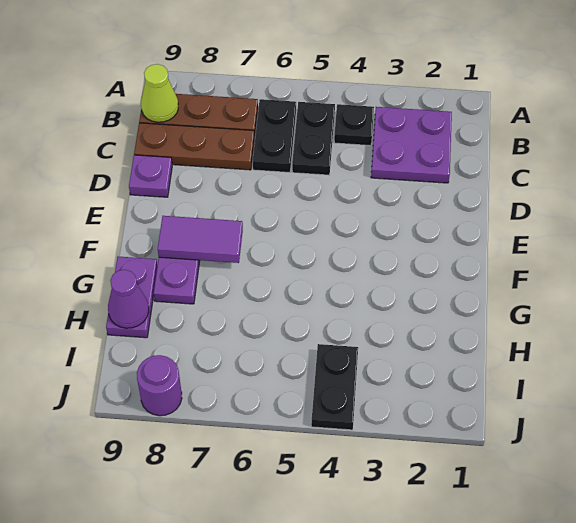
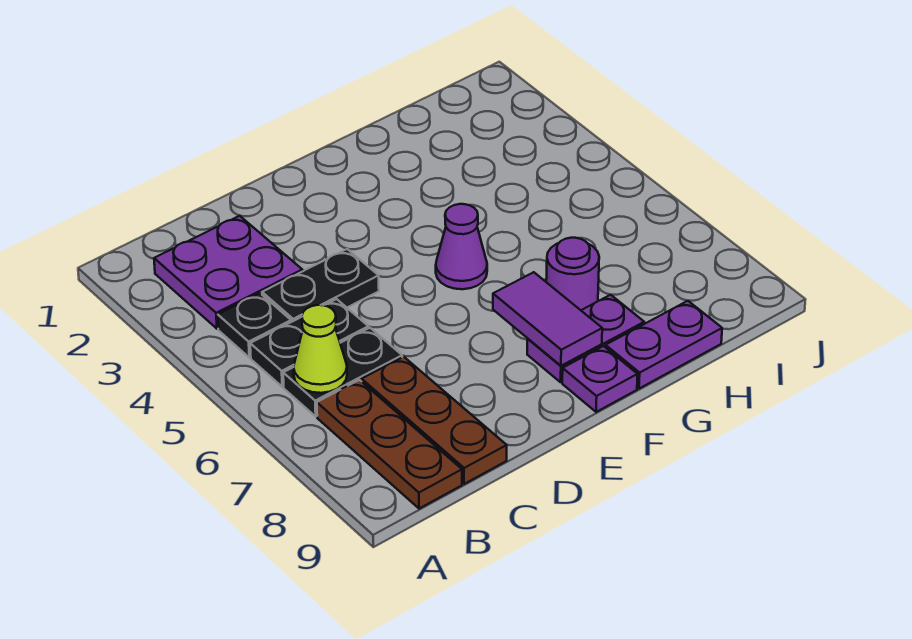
lime 1x1 cone [141,64,178,122] -> lime 1x1 cone moved to [294,305,347,393]
purple 1x1 plate [129,155,172,197] -> purple 1x1 plate moved to [562,346,638,412]
purple 1x1 cone [108,270,149,328] -> purple 1x1 cone moved to [436,204,487,289]
black 1x2 plate [311,344,358,430] -> black 1x2 plate moved to [262,249,379,322]
purple 1x1 round brick [137,355,182,416] -> purple 1x1 round brick moved to [546,238,599,310]

